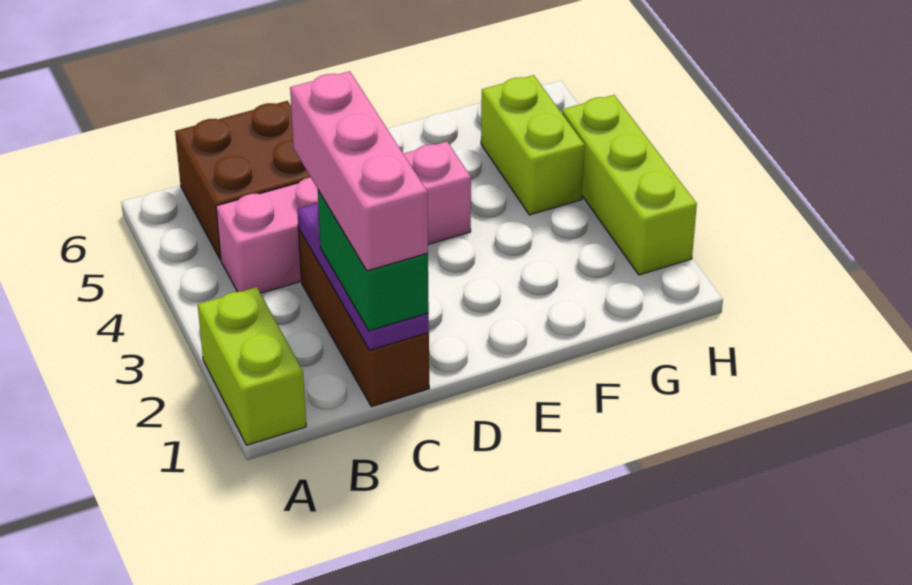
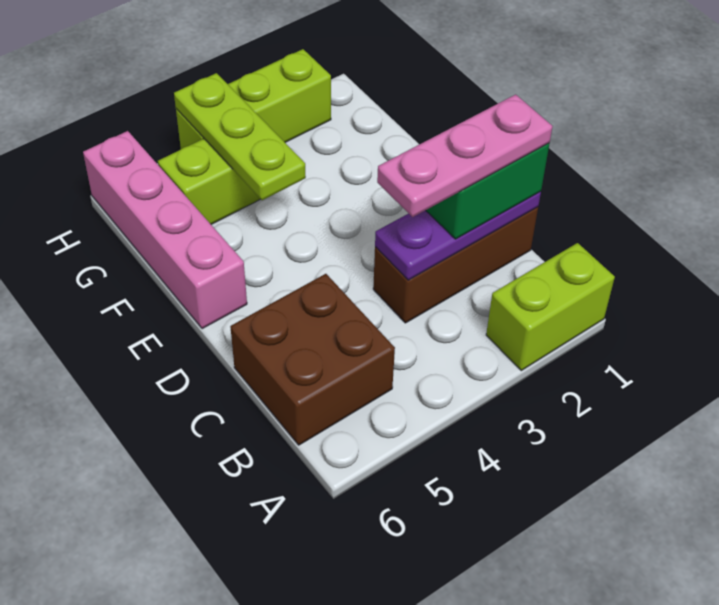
pink 1x4 brick [216,142,471,293] -> pink 1x4 brick moved to [83,131,247,329]
pink 1x3 brick [290,71,428,271] -> pink 1x3 plate [377,94,553,217]
none -> lime 1x3 plate [174,73,306,200]

